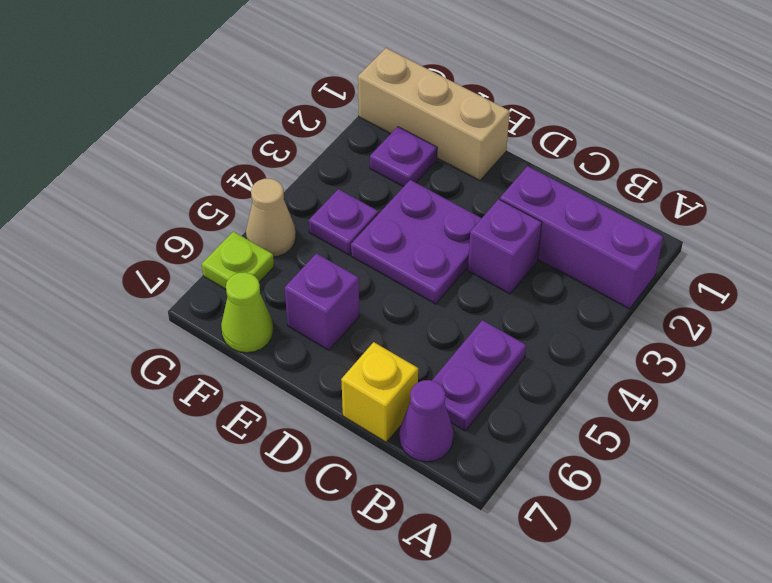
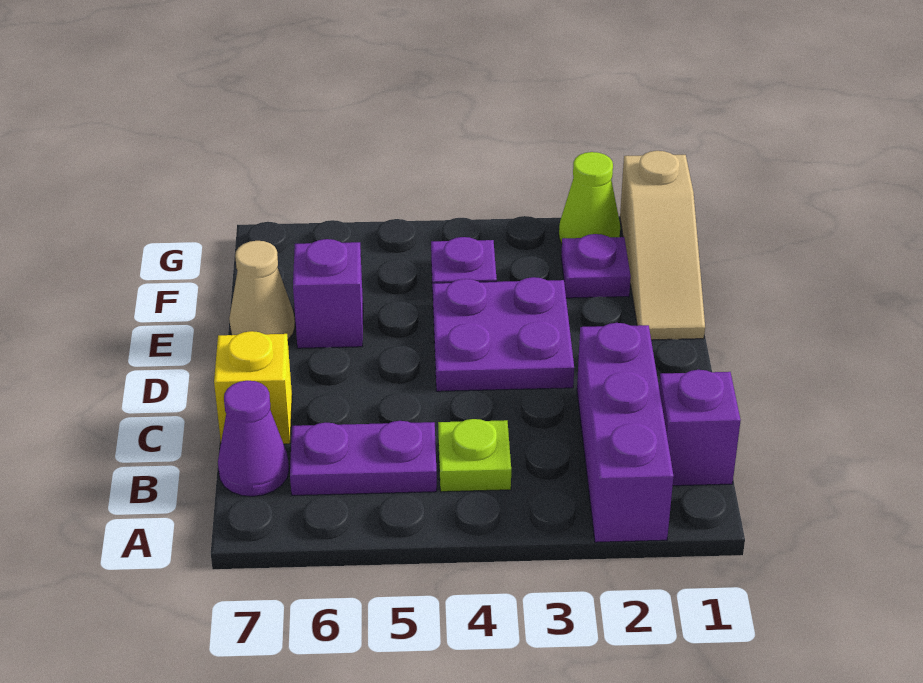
purple 1x1 brick [468,199,542,294] -> purple 1x1 brick moved to [659,370,741,486]
tan 1x3 brick [358,48,510,181] -> tan 1x3 slope [620,151,705,340]
lime 1x1 cone [221,272,273,353] -> lime 1x1 cone moved to [559,152,620,244]
tan 1x1 cone [246,179,296,257] -> tan 1x1 cone moved to [229,241,295,339]
lime 1x1 plate [202,231,274,289] -> lime 1x1 plate moved to [438,419,511,492]

